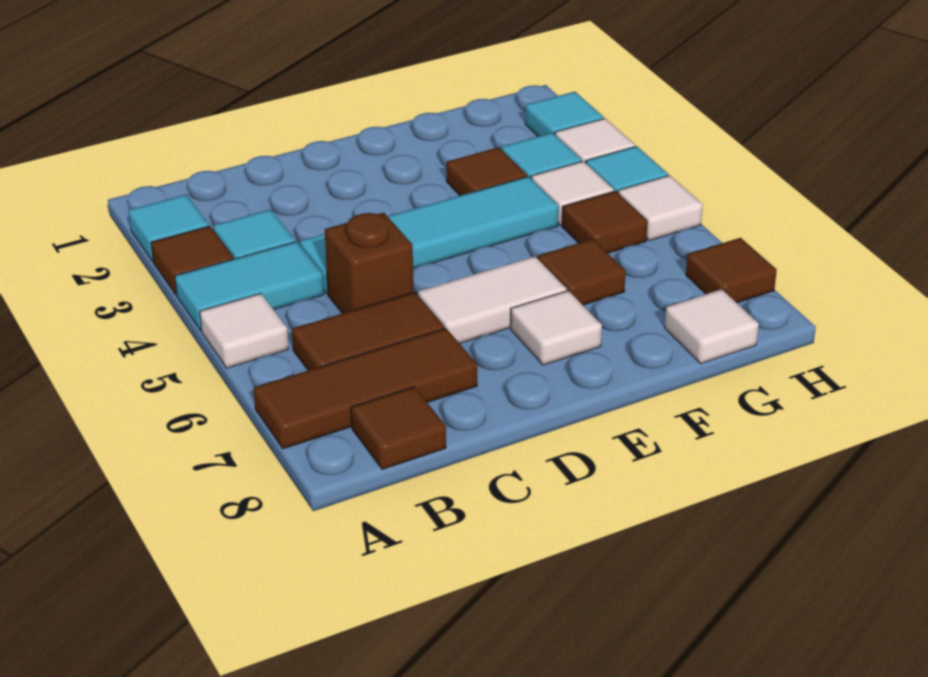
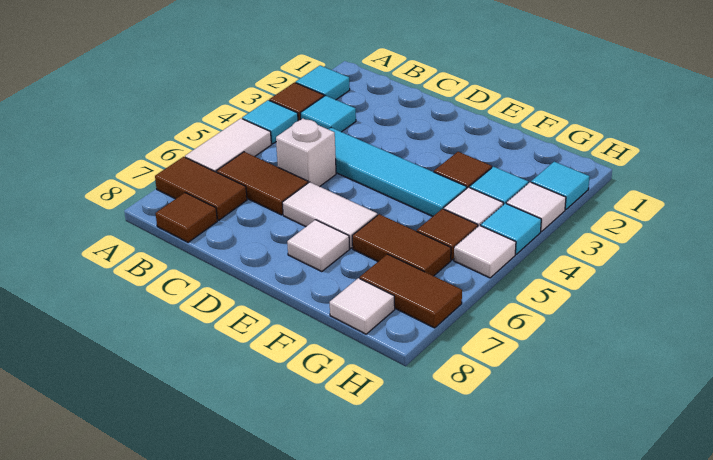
cyan 1x2 tile [175,242,324,331] -> cyan 1x1 tile [242,100,298,144]
white 1x1 tile [200,293,288,368] -> white 1x2 tile [185,118,271,172]
brown 1x3 tile [254,328,477,449] -> brown 1x2 tile [155,157,247,220]
brown 1x1 brick [325,213,413,314] -> white 1x1 brick [276,119,336,187]
brown 1x1 tile [538,239,626,305] -> brown 1x2 tile [352,214,451,276]
brown 1x1 tile [686,238,777,303] -> brown 1x2 tile [360,254,462,328]

